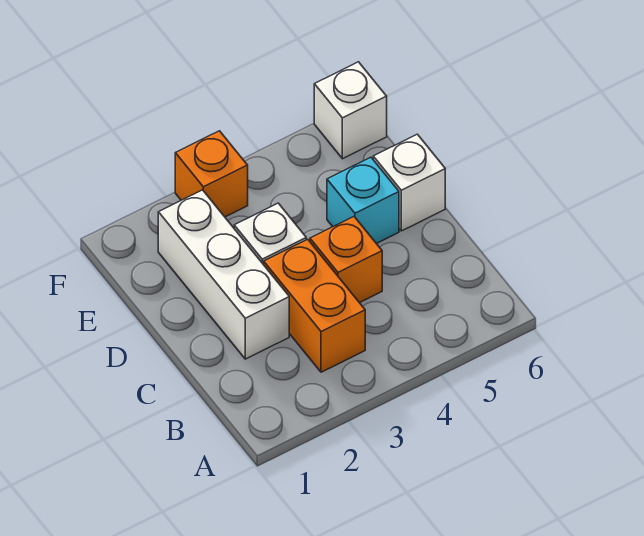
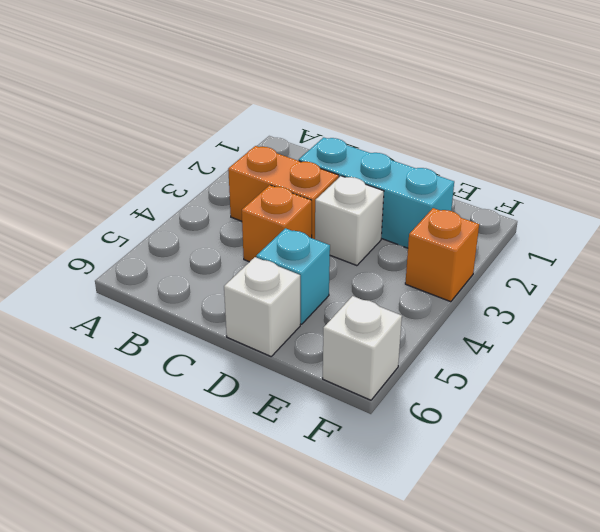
white 1x3 brick [158,190,289,359] -> cyan 1x3 brick [299,137,454,248]

